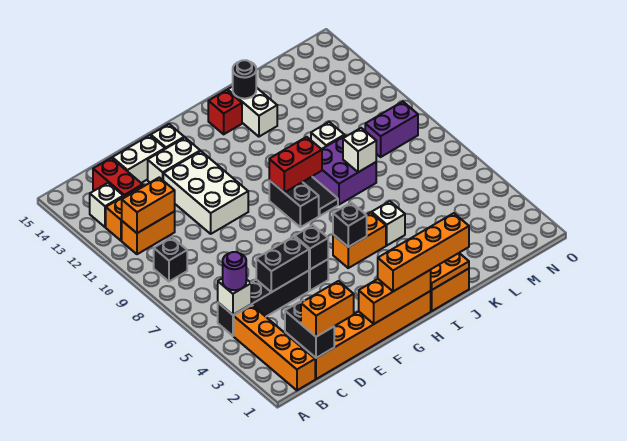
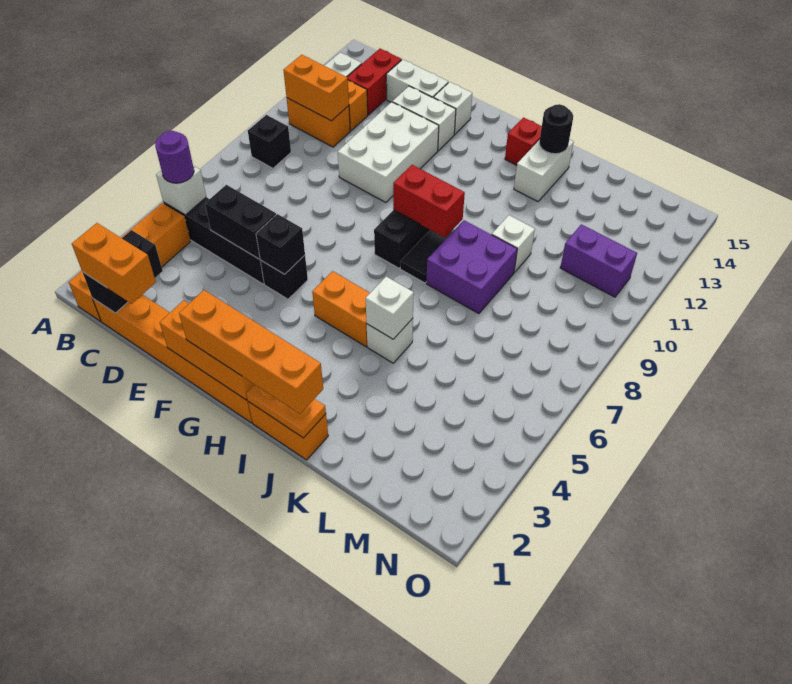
black 1x1 brick [333,203,367,247] -> none
white 1x1 brick [343,128,376,172] -> white 1x1 brick moved to [366,277,414,339]
purple 1x2 brick [365,102,418,157] -> purple 1x2 brick moved to [560,224,637,297]

